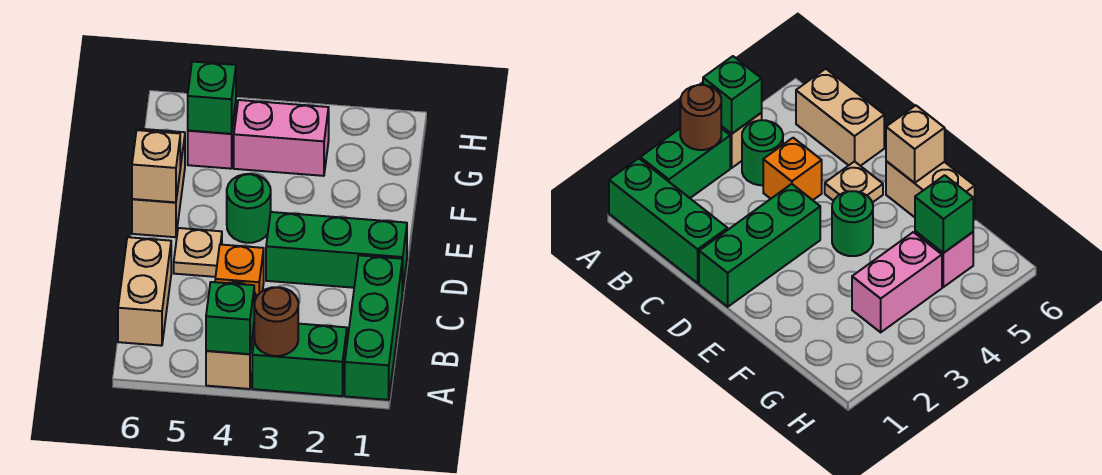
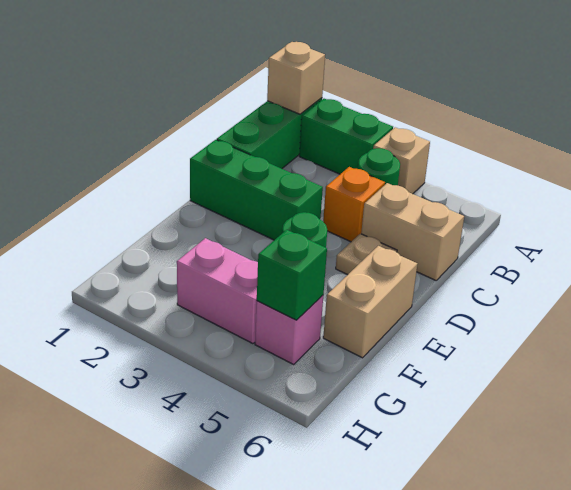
brown 1x1 round brick [254,287,298,356] -> none
green 1x1 brick [206,282,254,354] -> none
tan 1x2 brick [118,237,171,346] -> tan 1x2 brick turned to [361,183,464,280]
tan 1x1 brick [132,130,180,202] -> tan 1x1 brick moved to [267,42,325,114]

